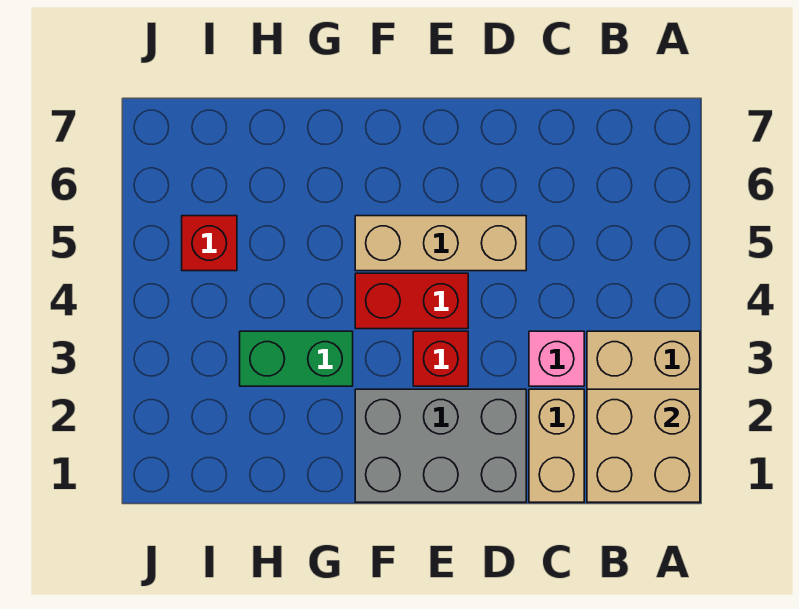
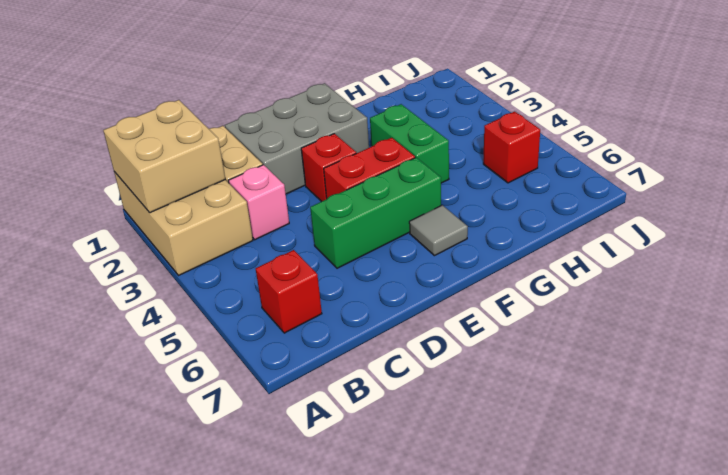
none -> red 1x1 brick [256,250,322,333]
tan 1x3 brick [355,216,526,271] -> green 1x3 brick [310,157,441,268]
none -> grey 1x1 tile [409,205,468,256]
green 1x2 brick [240,331,353,386] -> green 1x2 brick turned to [370,104,449,183]

